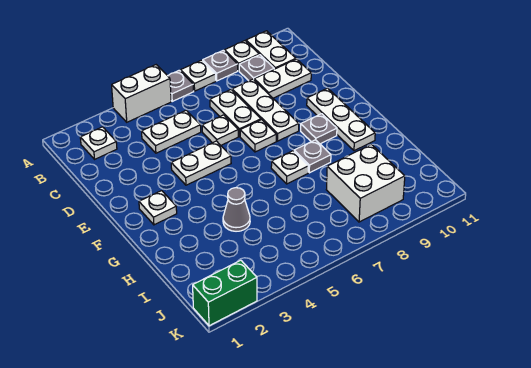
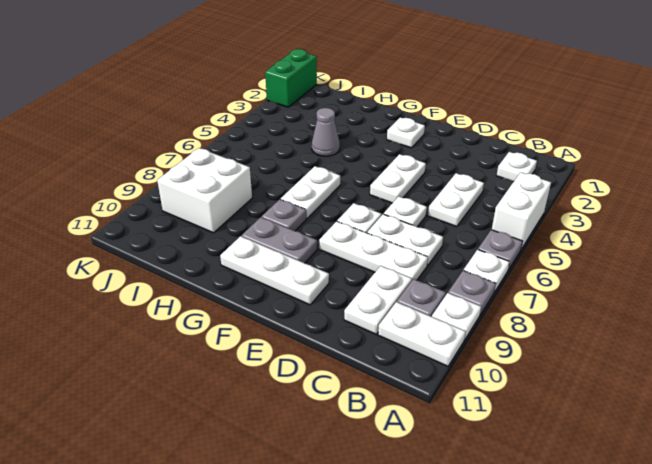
grey 1x1 plate [301,114,337,144] -> grey 1x2 plate [242,217,317,263]
white 1x1 plate [271,151,308,184] -> white 1x2 plate [281,166,340,218]

